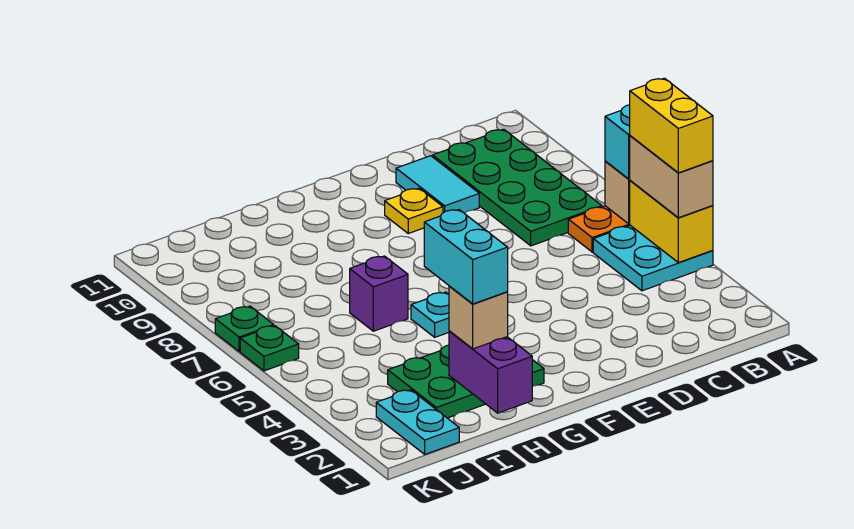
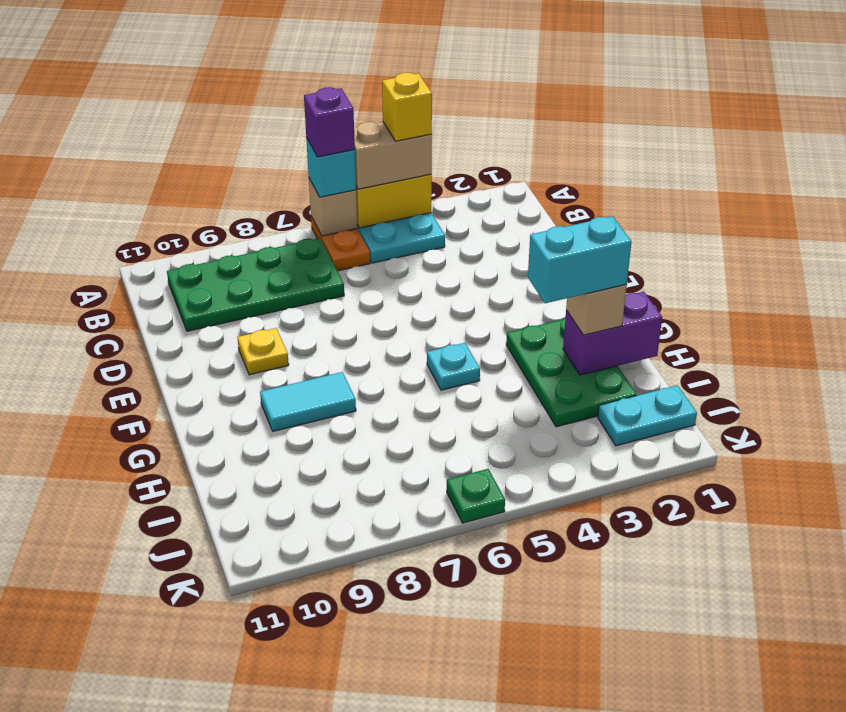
yellow 1x2 brick [630,78,713,173] -> yellow 1x1 brick [382,73,432,141]
cyan 1x2 tile [396,156,479,213] -> cyan 1x2 tile moved to [260,372,356,431]
purple 1x1 brick [350,256,408,331] -> purple 1x1 brick moved to [304,87,355,157]
green 1x1 plate [215,306,274,351] -> none

